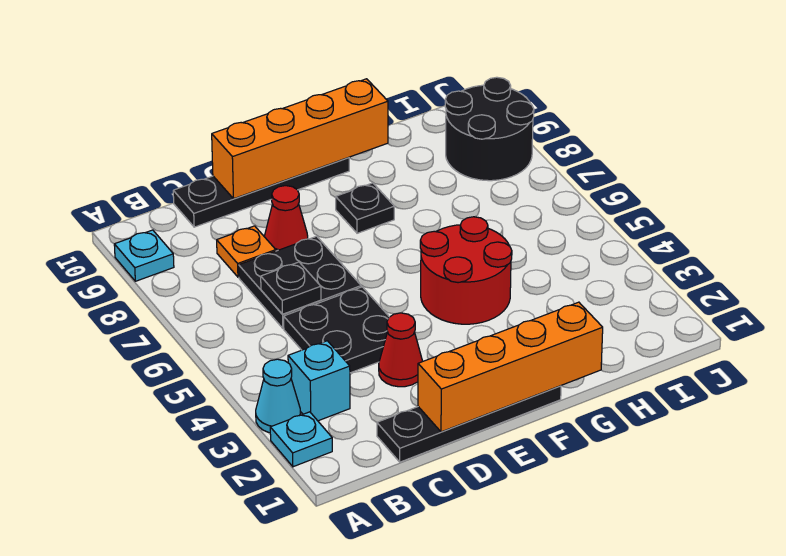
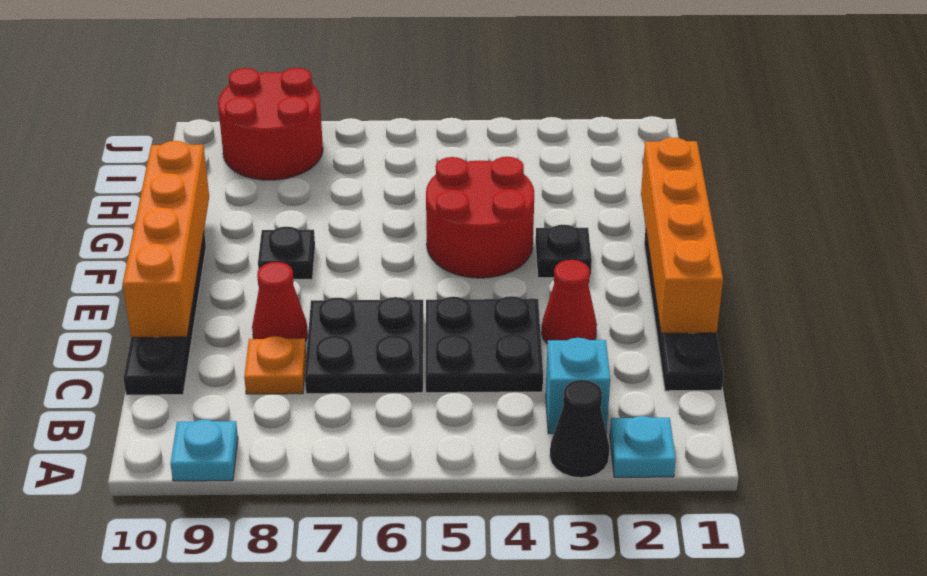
cyan 1x1 cone [256,359,301,433] -> black 1x1 cone [550,380,610,478]
black 1x1 plate [261,262,321,314] -> black 1x1 plate moved to [536,225,592,278]
black 2x2 round brick [445,77,534,181] -> red 2x2 round brick [218,68,323,180]

